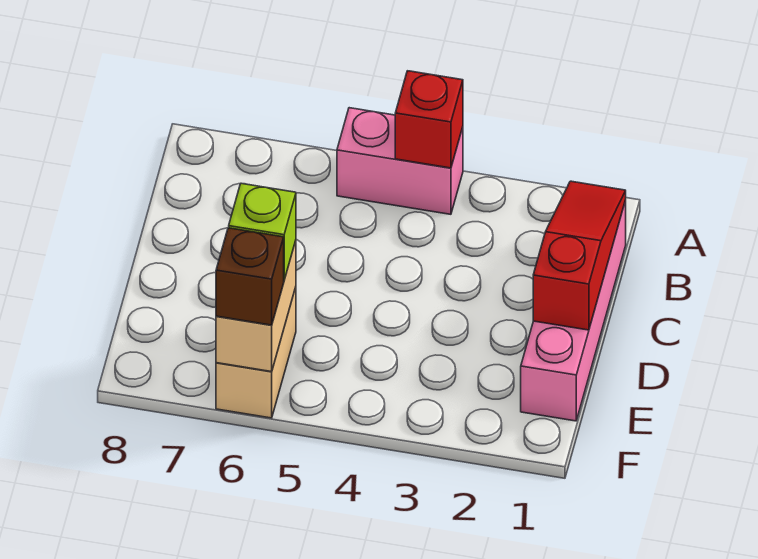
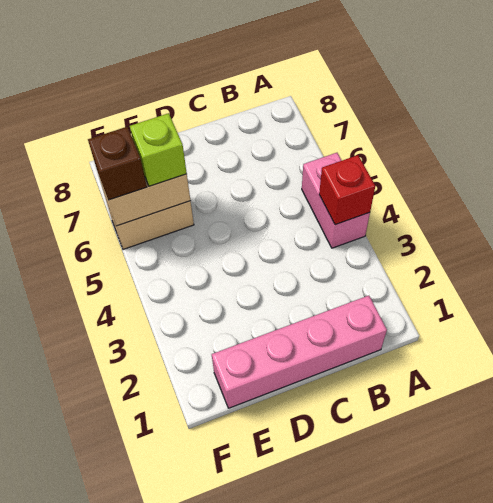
red 1x3 slope [533,181,626,330] -> none

